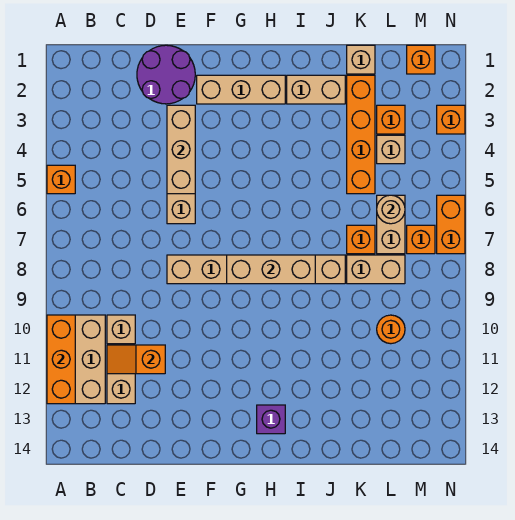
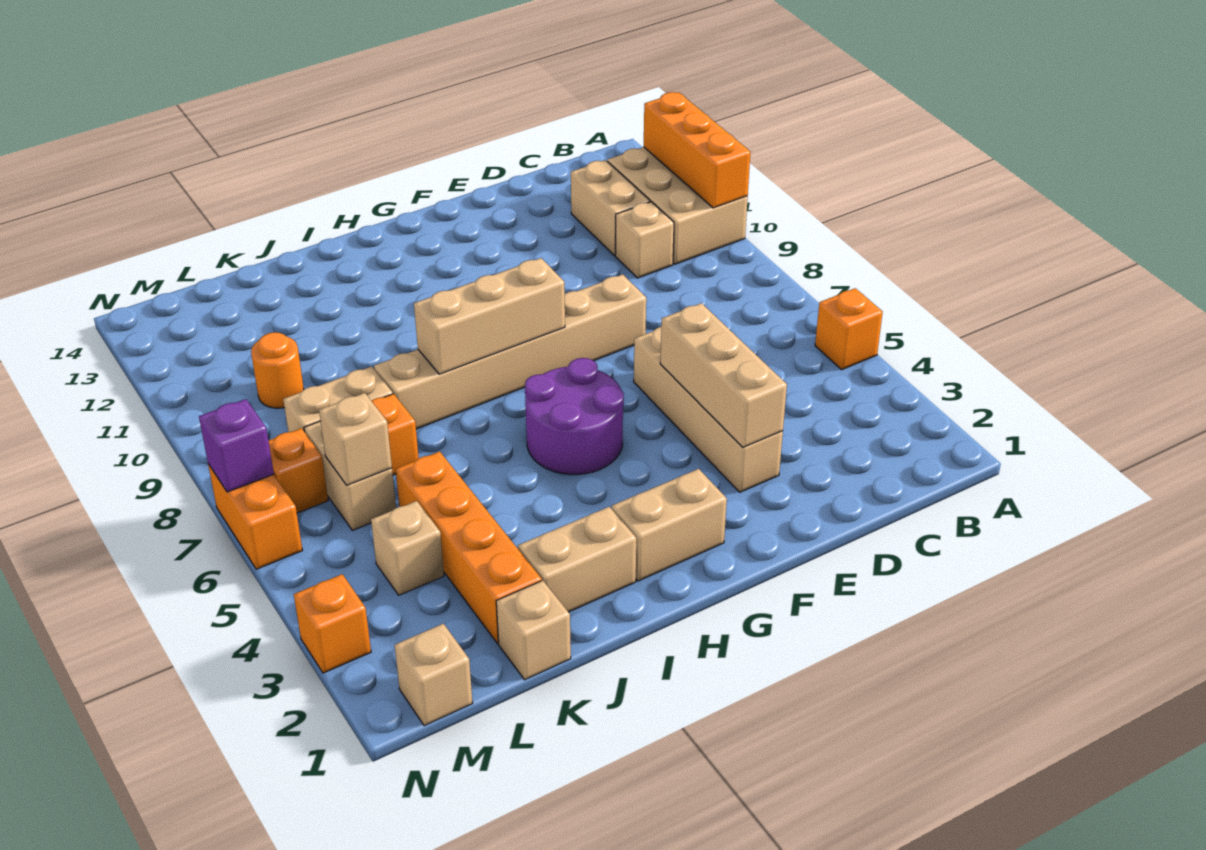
orange 1x2 slope [107,345,165,374] -> none
purple 2x2 round brick [137,45,195,104] -> purple 2x2 round brick moved to [525,358,624,475]
tan 1x3 brick [197,75,285,104] -> tan 1x2 brick [612,469,727,581]
purple 1x1 brick [257,405,285,434] -> purple 1x1 brick moved to [199,399,274,492]
orange 1x1 brick [377,105,405,134] -> none
tan 1x1 round brick [377,195,405,224] -> tan 1x1 brick [319,393,392,485]
orange 1x1 brick [407,45,435,74] -> tan 1x1 brick [395,624,473,726]

